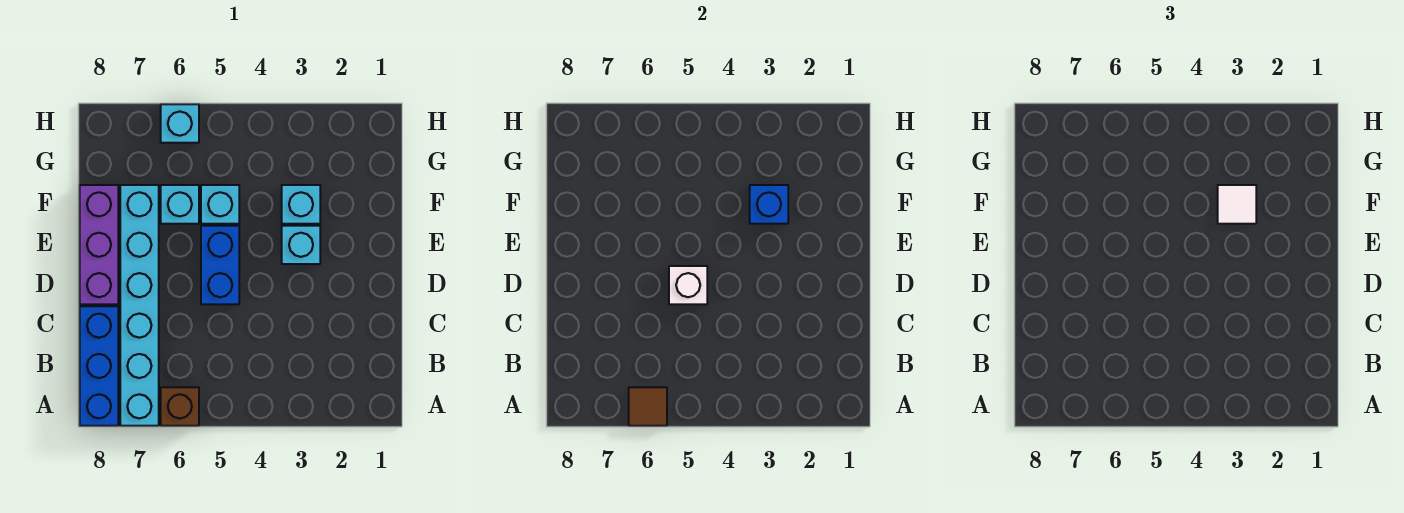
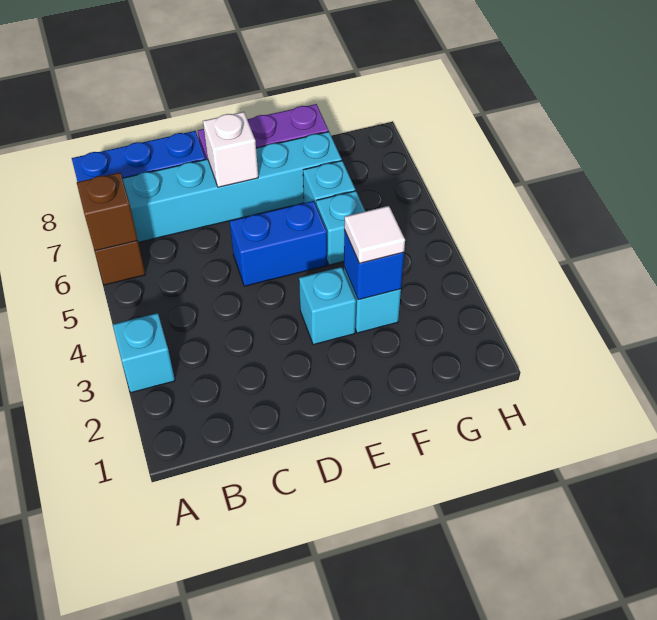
brown 1x1 tile [629,387,667,426] -> brown 1x1 brick [77,172,138,251]
white 1x1 brick [669,266,707,304] -> white 1x1 brick moved to [203,112,258,187]
cyan 1x1 brick [161,104,199,143] -> cyan 1x1 brick moved to [113,313,175,393]

